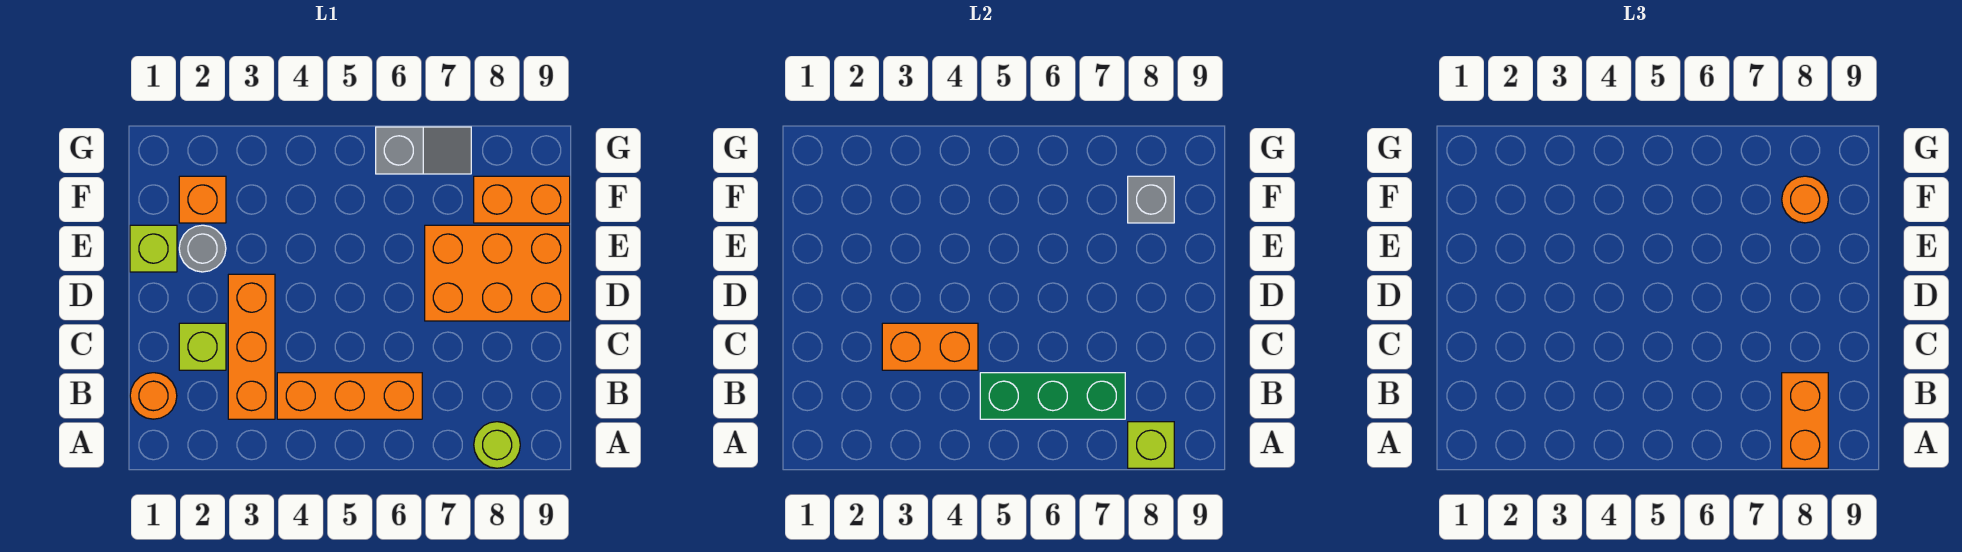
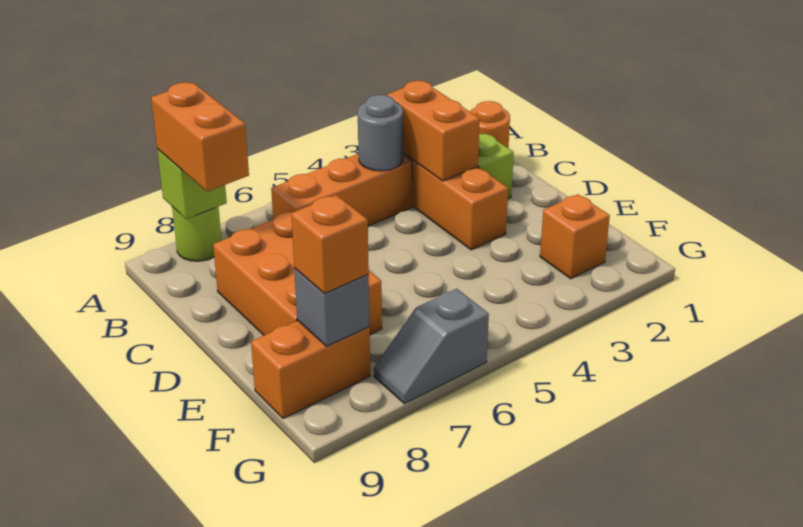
green 1x3 brick [980,373,1125,419] -> none
orange 1x2 brick [882,323,978,370] -> orange 1x2 brick turned to [387,81,480,181]
orange 2x3 brick [425,225,570,321] -> orange 2x3 brick turned to [213,211,382,335]
lime 1x1 brick [130,225,177,272] -> none
grey 1x1 round brick [179,225,226,272] -> grey 1x1 round brick moved to [358,95,403,171]
orange 1x1 round brick [1782,176,1828,223] -> orange 1x1 brick [291,195,369,294]

